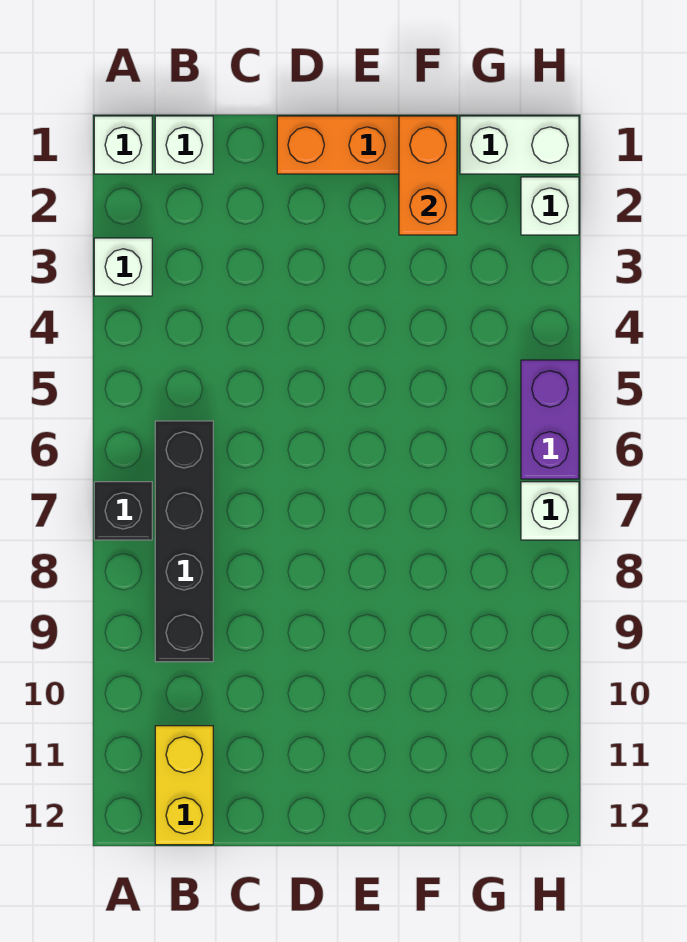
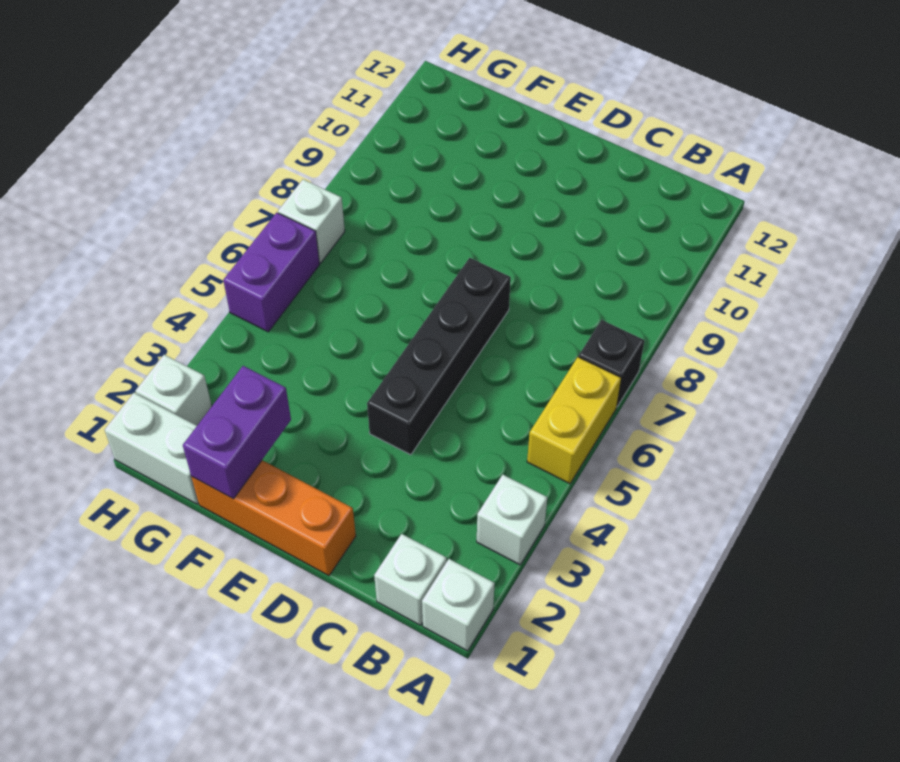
black 1x4 brick [155,421,213,662] -> black 1x4 brick moved to [367,258,511,455]
yellow 1x2 brick [155,726,213,845] -> yellow 1x2 brick moved to [527,357,621,484]
orange 1x2 brick [399,116,457,235] -> purple 1x2 brick [183,366,291,499]

